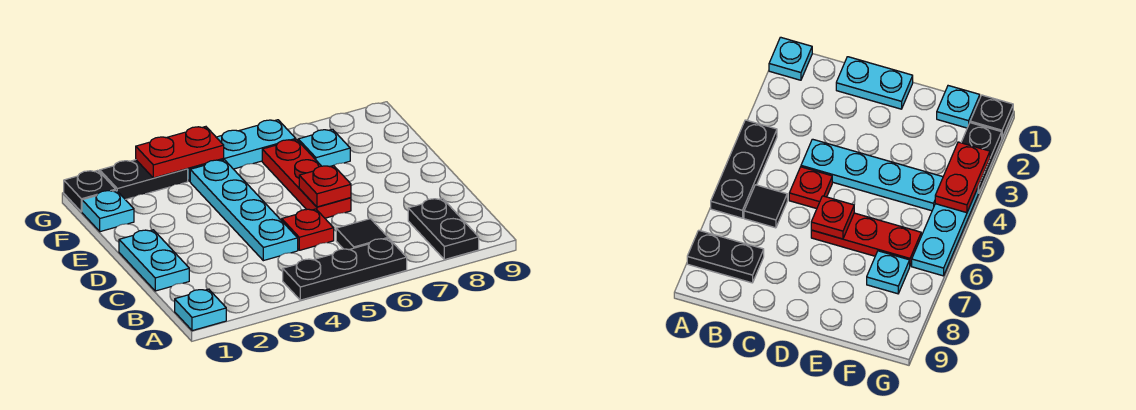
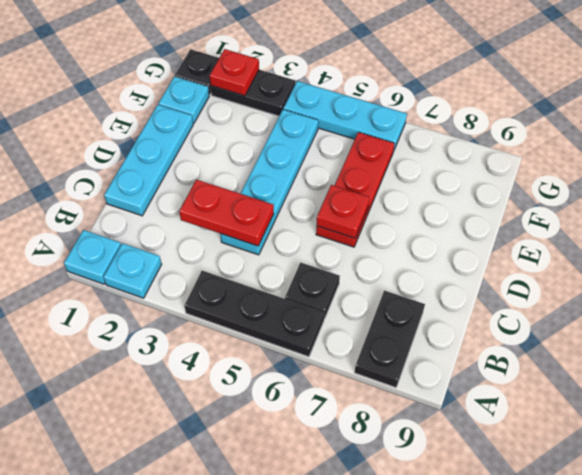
black 1x1 tile [336,219,388,250] -> black 1x1 plate [285,263,340,319]
cyan 1x2 plate [119,230,189,291] -> cyan 1x3 plate [104,105,193,216]
red 1x1 plate [282,209,334,250] -> red 1x1 plate moved to [210,49,259,96]
cyan 1x1 plate [298,129,350,167] -> cyan 1x1 plate moved to [103,243,162,298]
red 1x2 plate [136,127,224,178] -> red 1x2 plate moved to [179,180,274,246]

